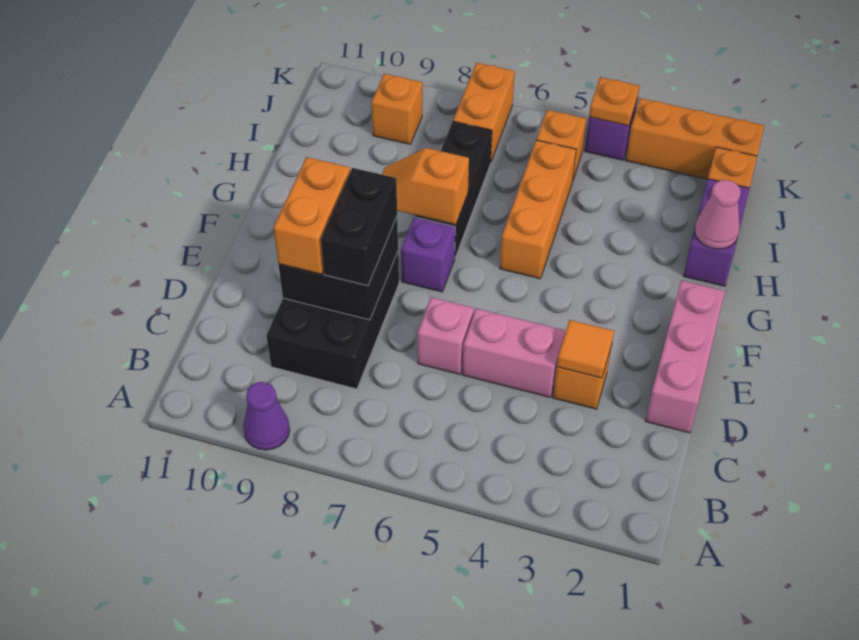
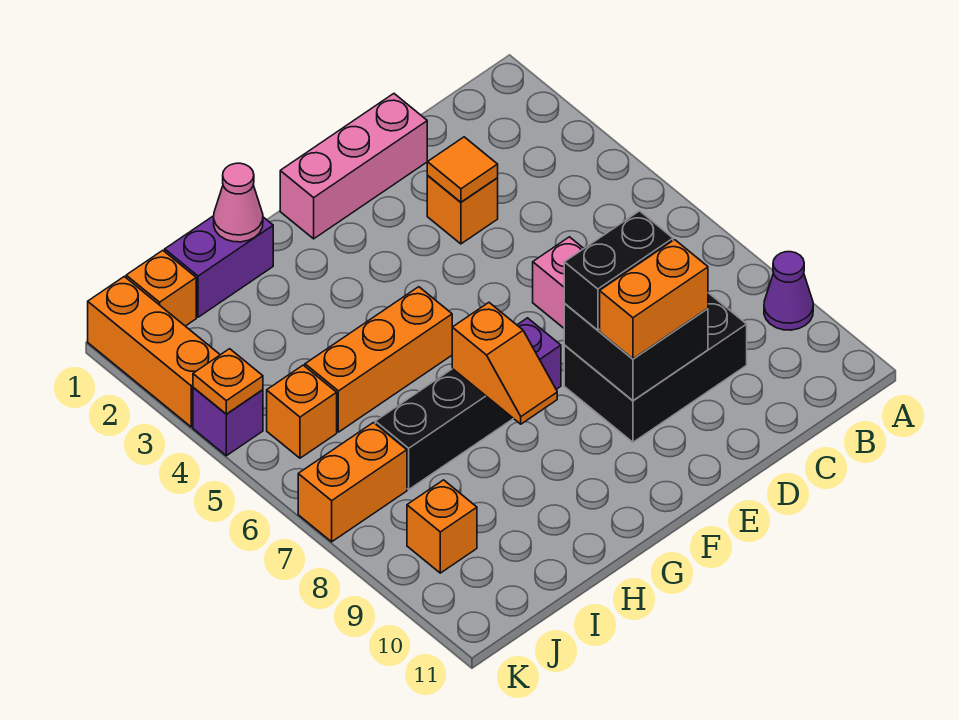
pink 1x2 brick [463,308,566,397] -> none

